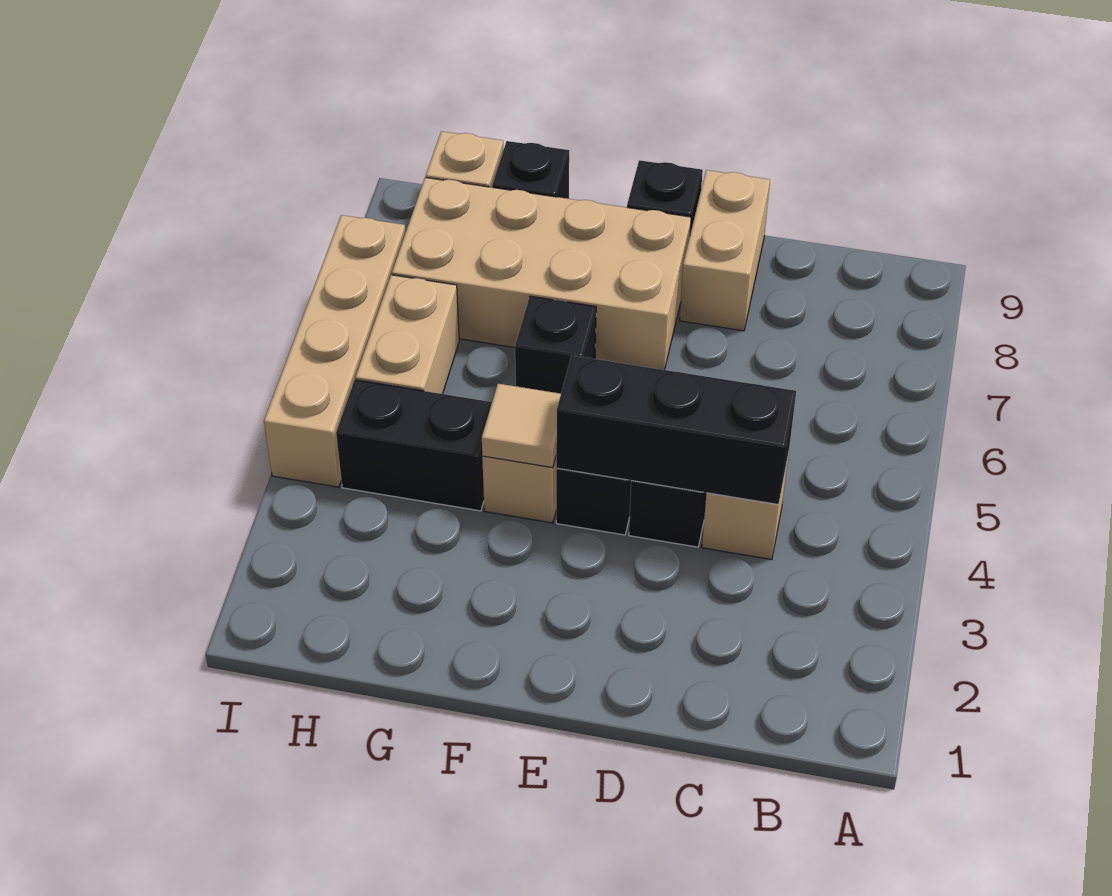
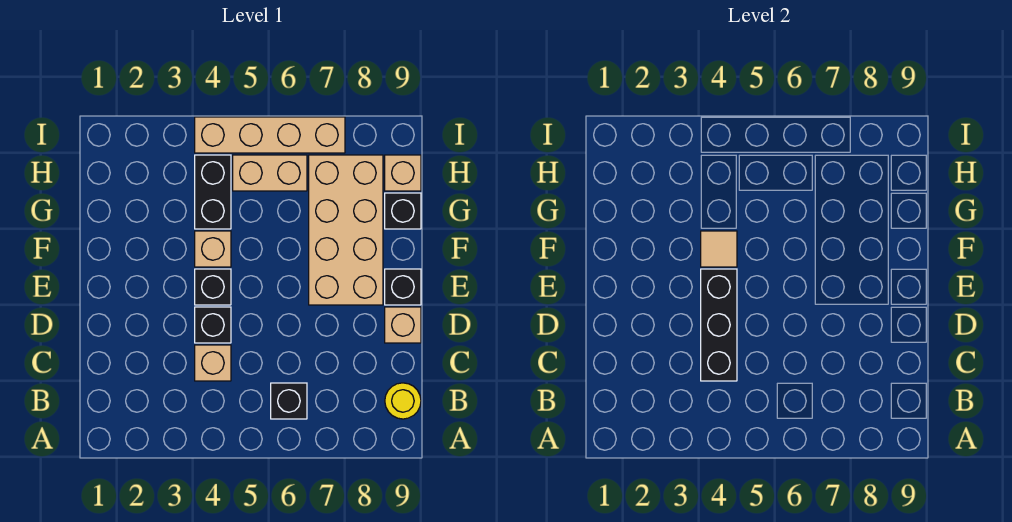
none -> yellow 1x1 round brick [385,383,421,419]
tan 1x2 brick [680,170,770,331] -> tan 1x1 brick [385,307,421,343]
black 1x1 brick [515,296,596,394] -> black 1x1 brick moved to [271,383,307,419]

